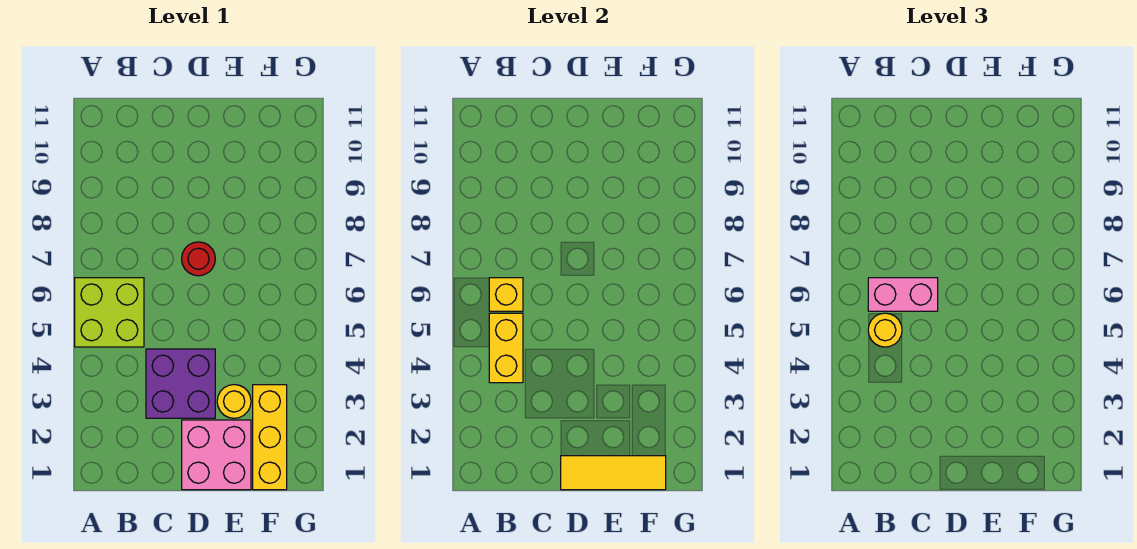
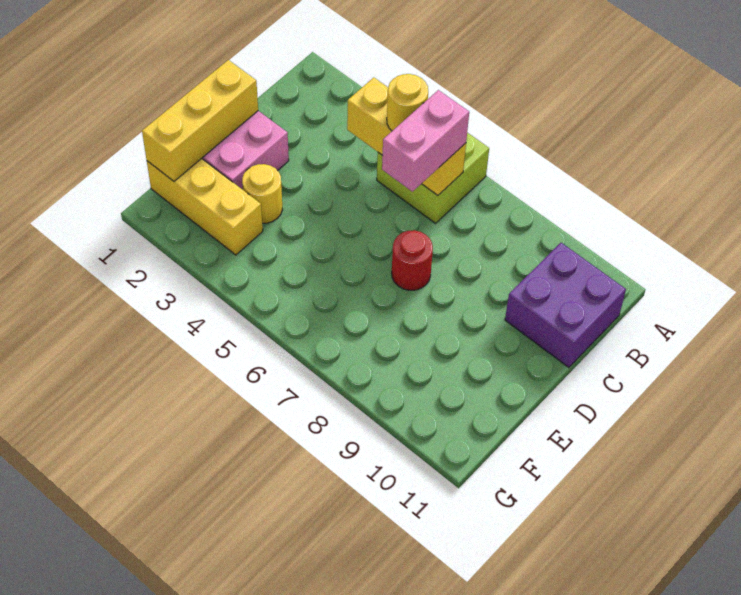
purple 2x2 brick [146,349,215,418] -> purple 2x2 brick moved to [505,243,626,368]
yellow 1x3 tile [561,456,666,490] -> yellow 1x3 brick [142,60,258,181]

